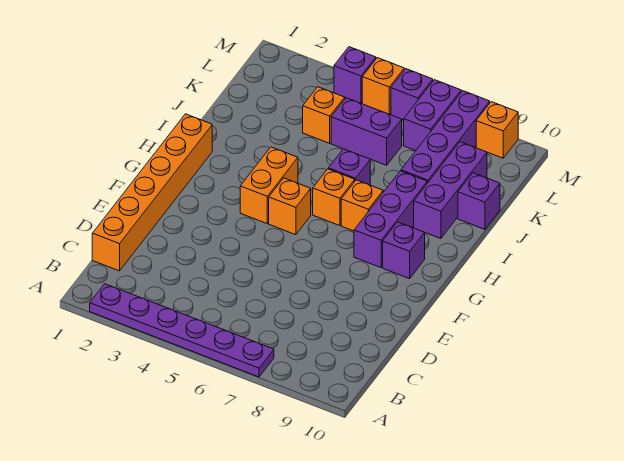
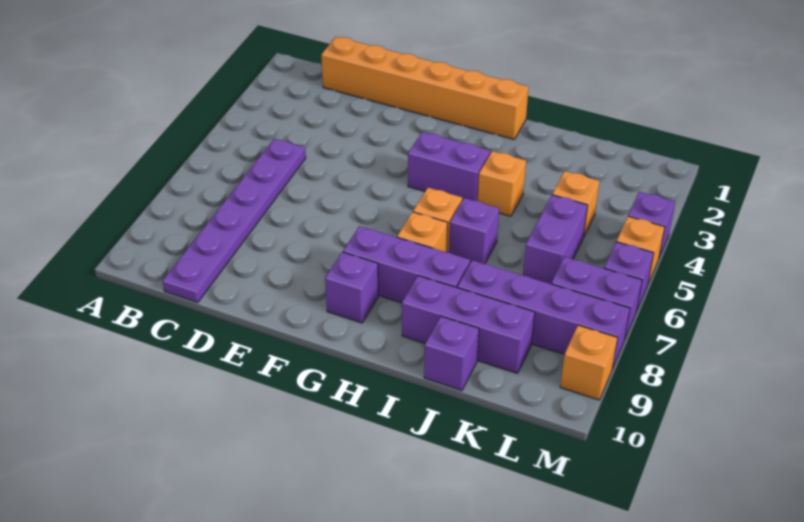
purple 1x6 plate [90,284,274,377] -> purple 1x6 plate moved to [163,139,306,303]
orange 1x2 brick [240,147,298,223] -> purple 1x2 brick [408,132,490,201]
orange 1x1 brick [269,178,311,235] -> orange 1x1 brick moved to [478,151,526,216]

